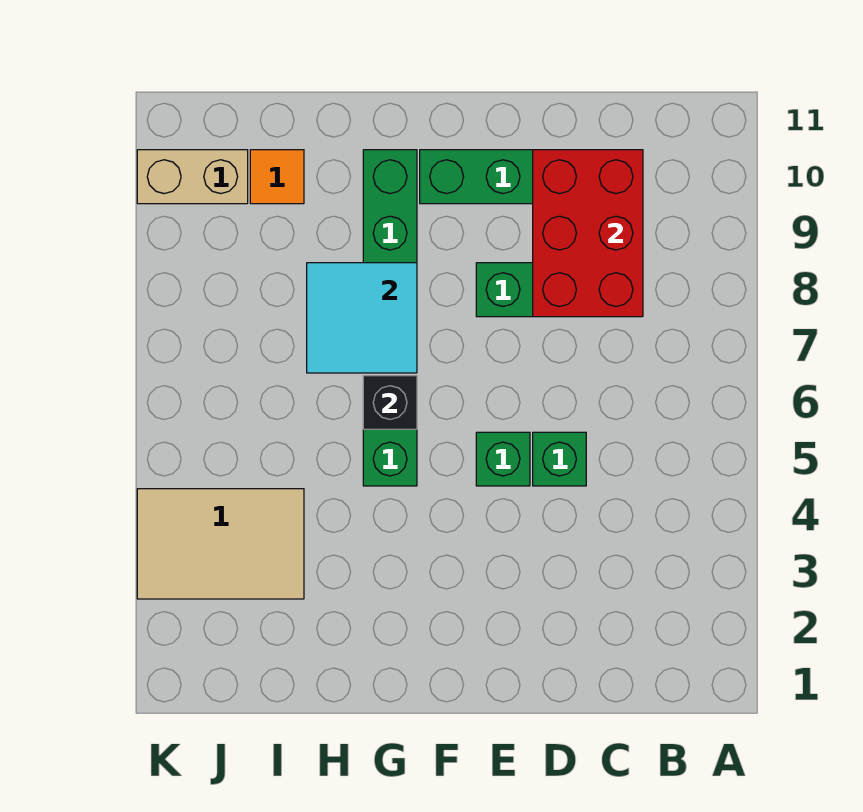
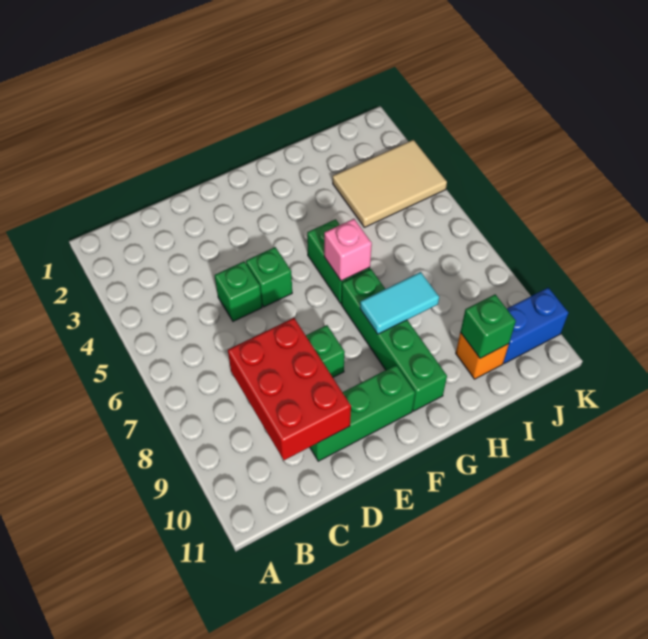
black 1x1 brick [363,376,417,429] -> pink 1x1 brick [324,219,372,281]
cyan 2x2 tile [307,263,417,373] -> cyan 1x2 tile [360,272,439,334]
orange 1x1 tile [250,150,304,204] -> orange 1x1 brick [456,333,509,379]
none -> green 1x1 brick [460,294,516,358]
tan 1x2 brick [137,150,248,204] -> blue 1x2 brick [503,288,569,364]

